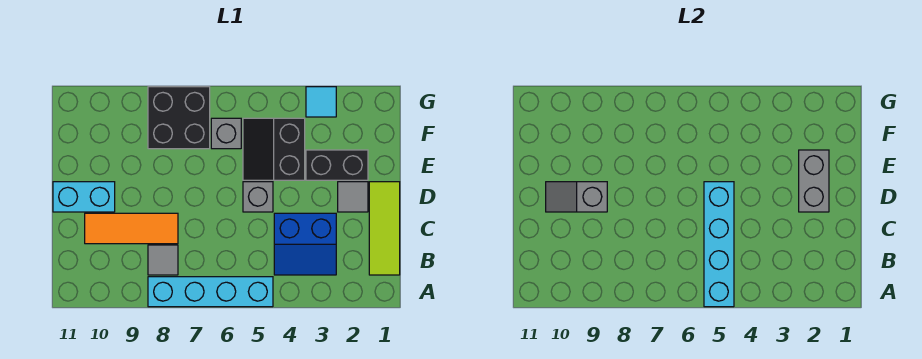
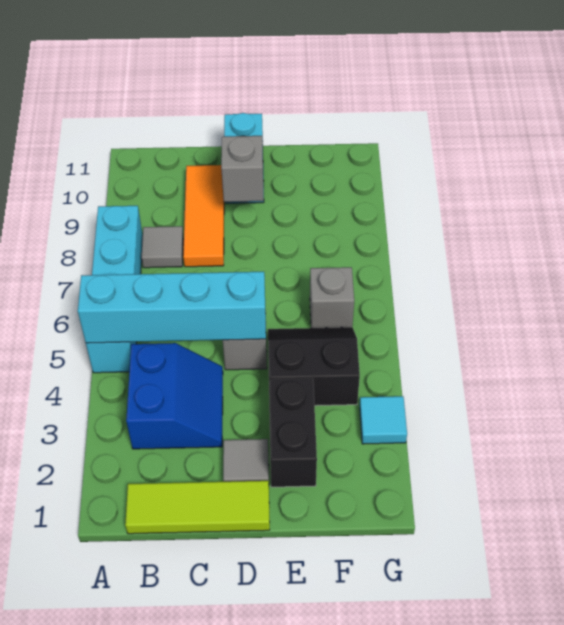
blue 2x2 slope [274,213,336,275] -> blue 2x2 slope turned to [126,343,223,449]
grey 1x2 brick [799,150,829,212] -> none
black 2x2 brick [148,87,210,149] -> none

